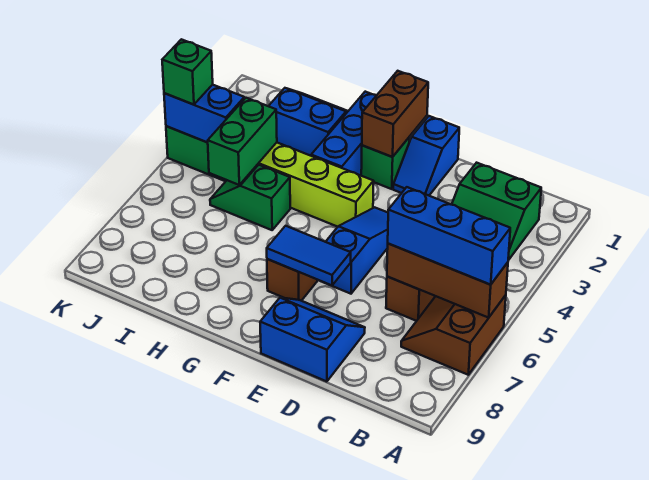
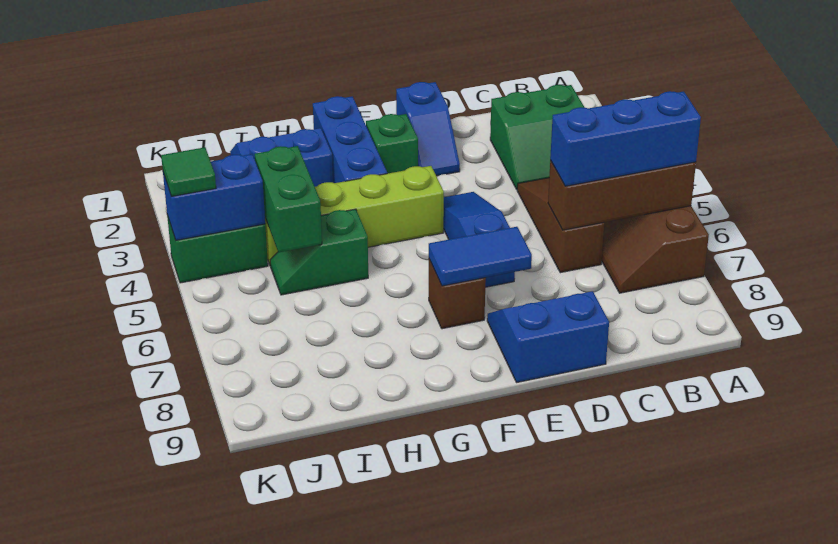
brown 1x2 brick [362,71,428,157] -> none
green 1x1 brick [162,39,213,105] -> green 1x1 tile [161,147,216,197]

